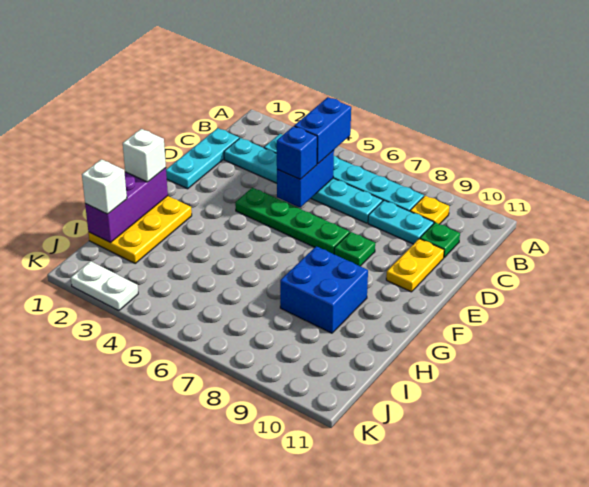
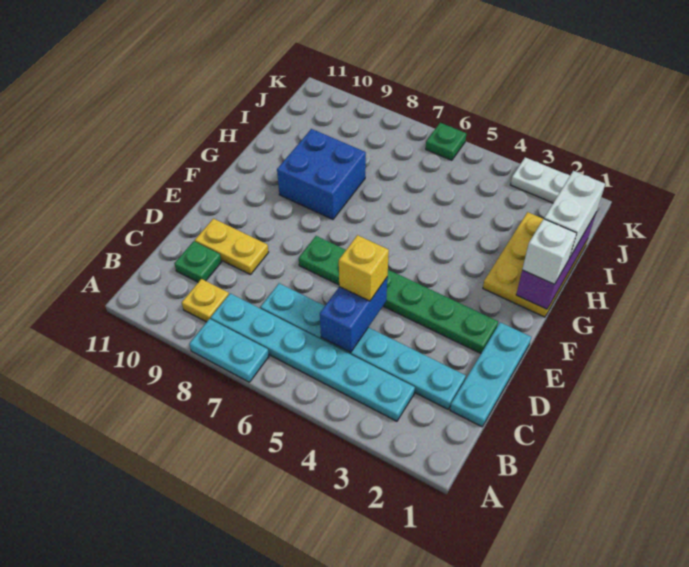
blue 1x2 brick [295,97,351,164] -> none
cyan 1x2 plate [368,200,434,244] -> cyan 1x2 plate moved to [189,319,269,382]
blue 1x1 brick [277,126,317,179] -> yellow 1x1 brick [339,235,389,301]
yellow 1x2 plate [386,239,444,292] -> yellow 1x2 plate turned to [195,219,269,275]
green 1x4 plate [235,188,350,254] -> green 1x6 plate [299,236,498,353]
green 1x1 plate [334,232,375,266] -> green 1x1 plate moved to [426,123,466,160]
white 1x1 brick [82,159,127,214] -> white 1x2 brick [544,171,605,257]

